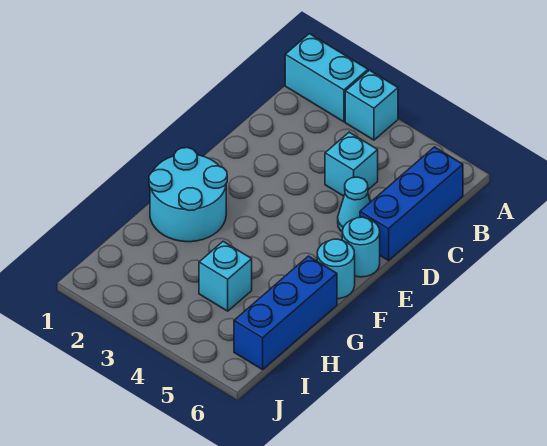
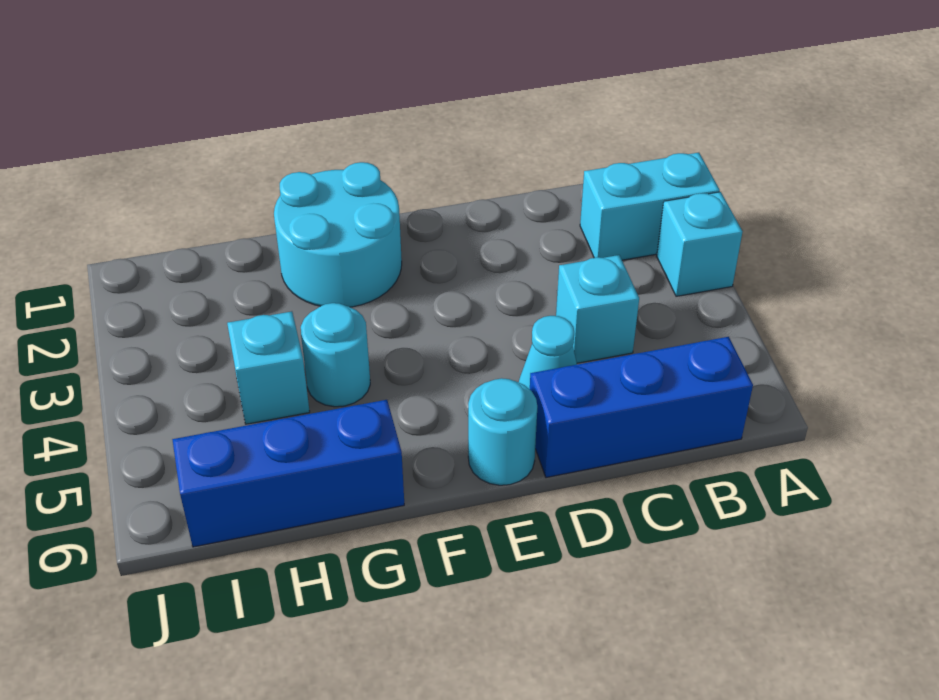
cyan 1x2 brick [285,34,368,122] -> cyan 1x2 brick turned to [580,153,720,260]
cyan 1x1 round brick [317,239,355,299] -> cyan 1x1 round brick moved to [301,303,370,407]

